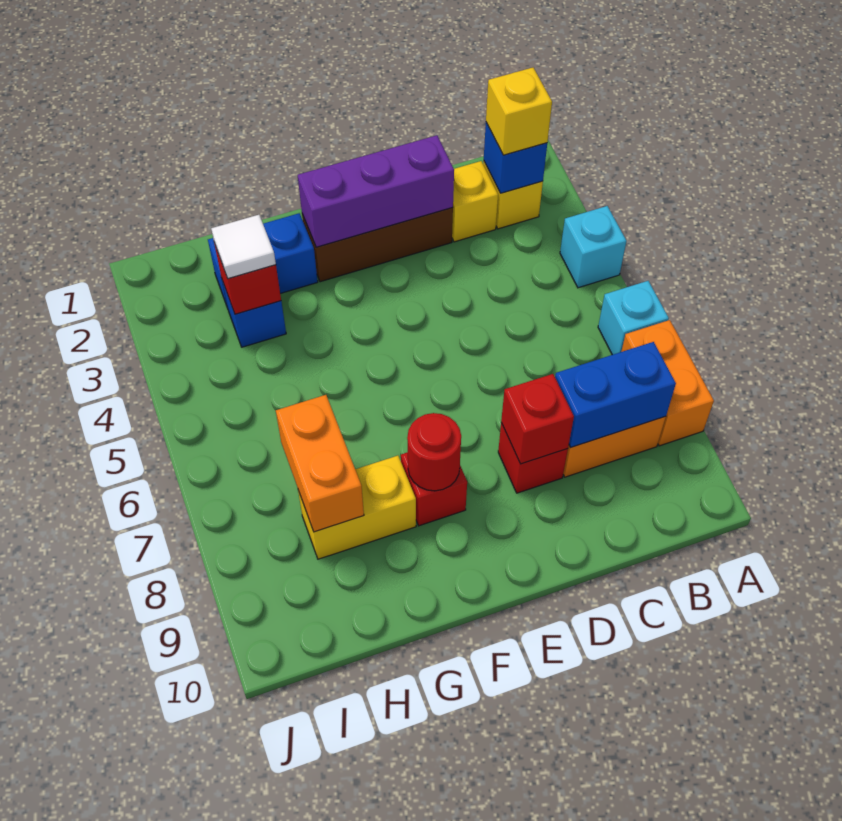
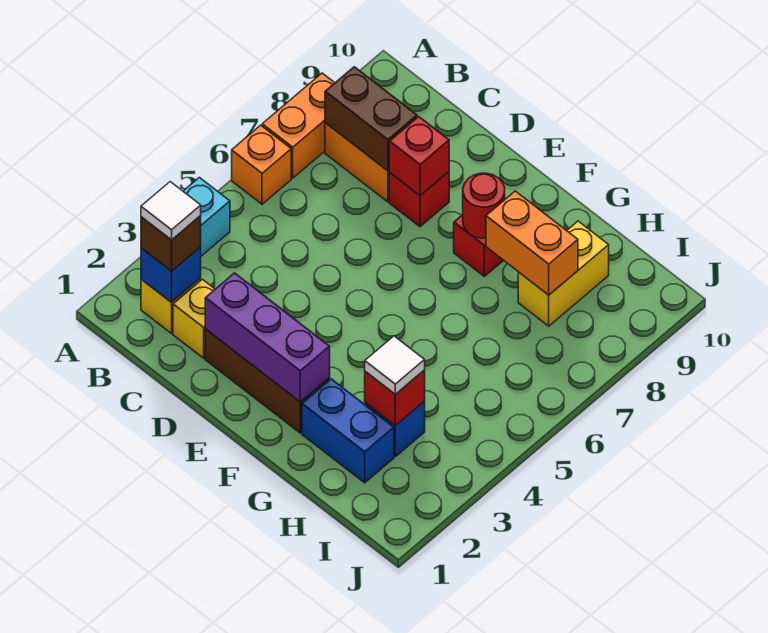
cyan 1x1 brick [598,281,669,355] -> orange 1x1 brick [232,125,291,204]
yellow 1x1 brick [486,68,552,155] -> brown 1x1 brick [141,216,201,271]
none -> white 1x1 tile [141,182,201,240]
blue 1x2 brick [555,342,676,447] -> brown 1x2 brick [325,67,417,171]
yellow 1x2 brick [298,456,416,559] -> yellow 1x2 brick turned to [518,221,609,326]
orange 1x2 brick [276,395,364,532] -> orange 1x2 brick turned to [486,191,578,295]

